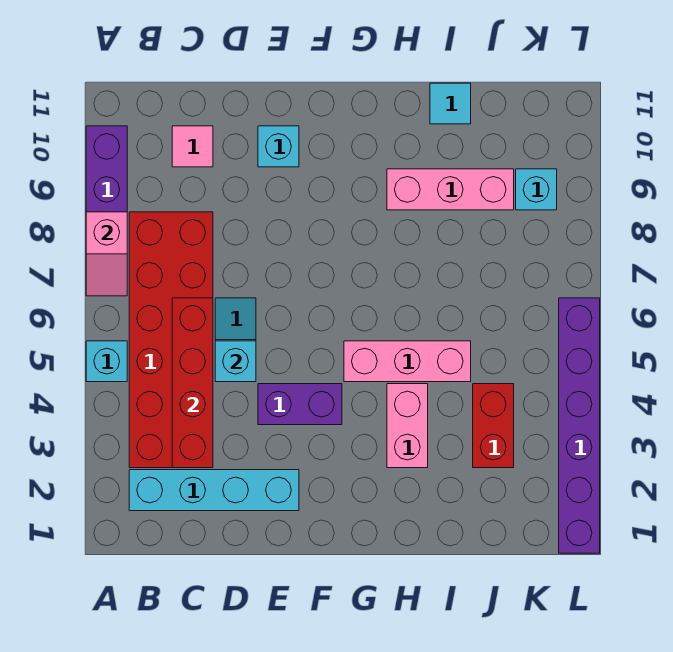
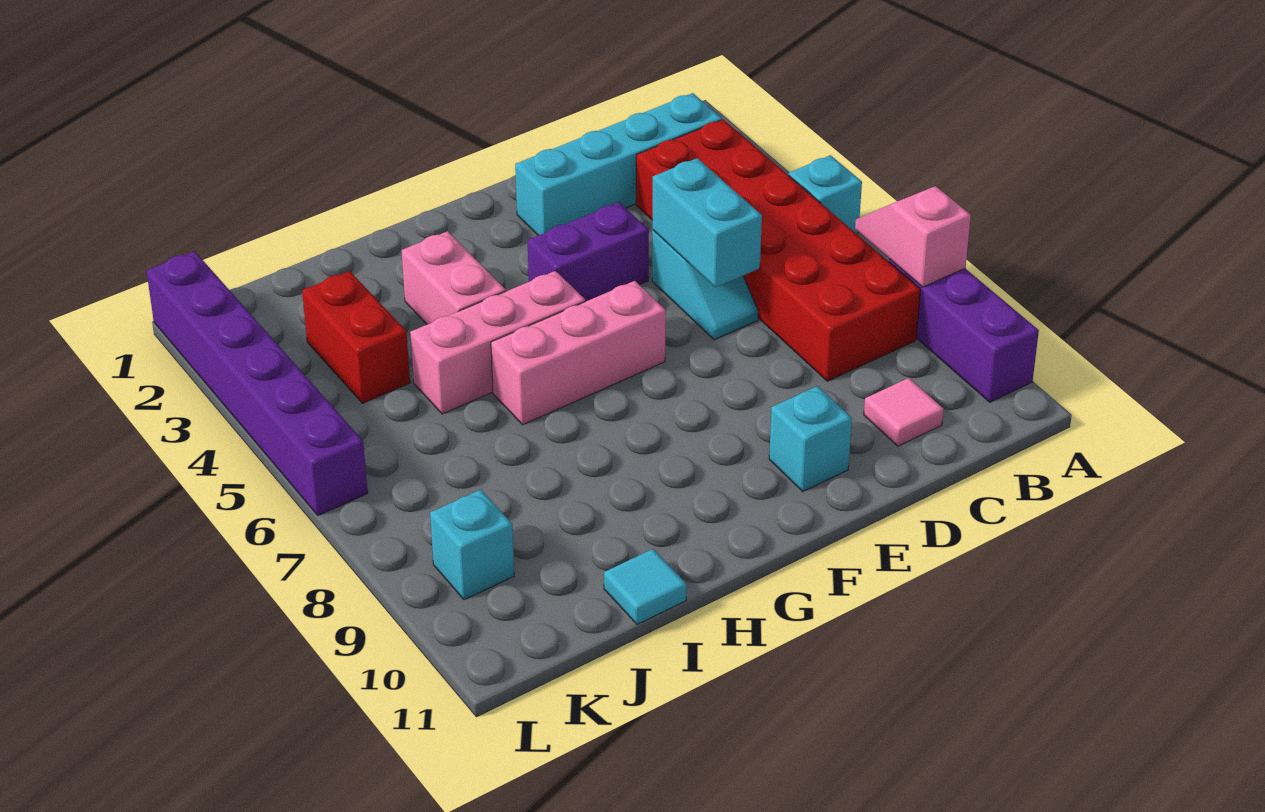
red 1x4 brick [172,298,213,468] -> none
cyan 1x1 brick [215,341,256,382] -> cyan 1x2 brick [652,158,762,287]
pink 1x3 brick [387,169,514,210] -> pink 1x3 brick moved to [491,281,666,425]

